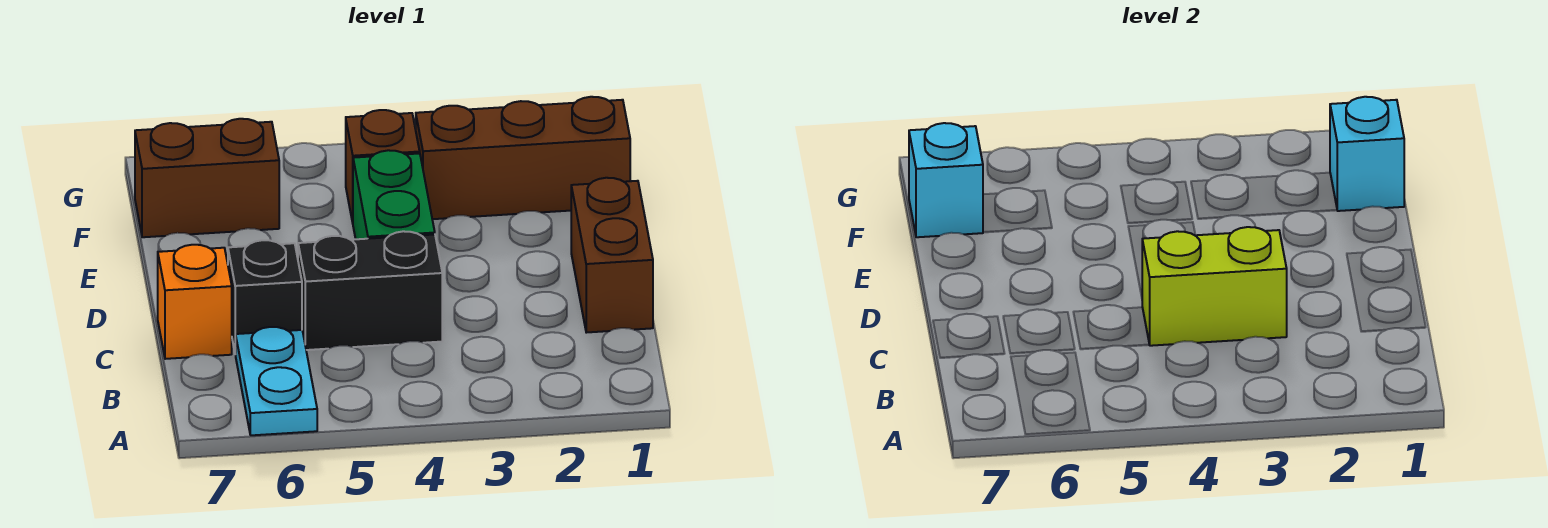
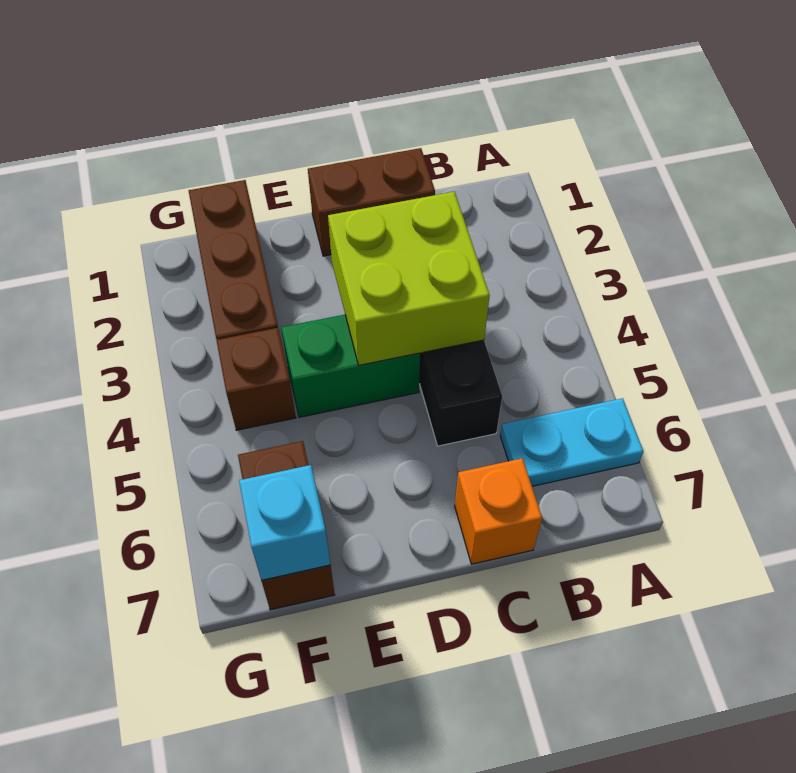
lime 1x2 brick [1142,227,1287,346] -> lime 2x2 brick [328,192,490,365]
black 1x1 brick [228,240,302,354] -> none
cyan 1x1 brick [1330,97,1404,211] -> none

